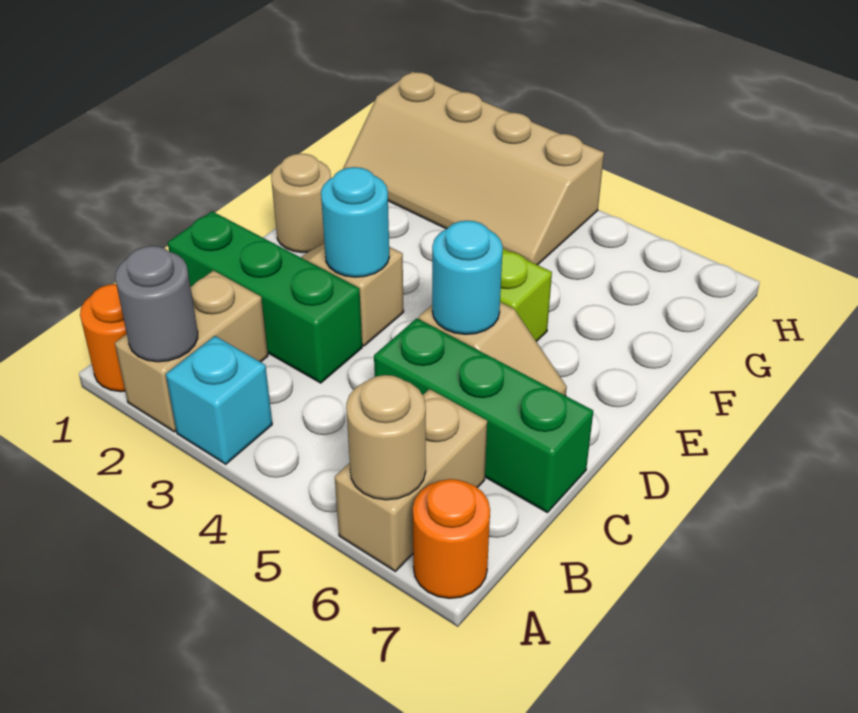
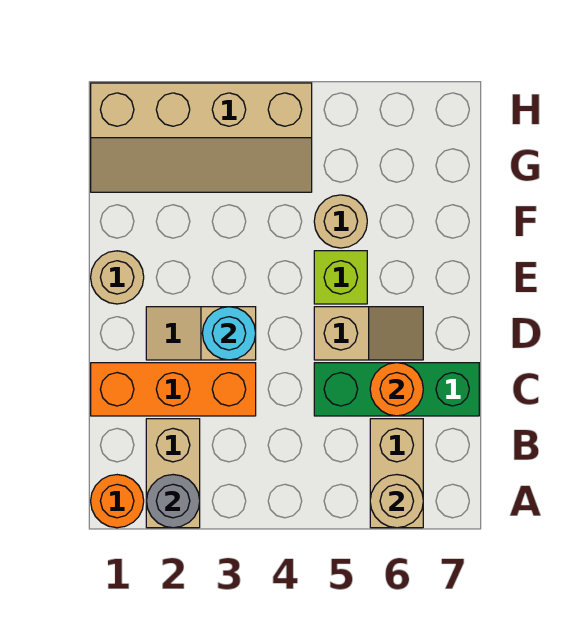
cyan 1x1 brick [166,336,272,464] -> none
orange 1x1 round brick [413,479,490,599] -> orange 1x1 round brick moved to [370,363,423,416]
green 1x3 brick [168,211,362,383] -> orange 1x3 brick [91,363,256,416]
cyan 1x1 round brick [432,220,503,335] -> none
none -> tan 1x1 round brick [314,195,367,248]

